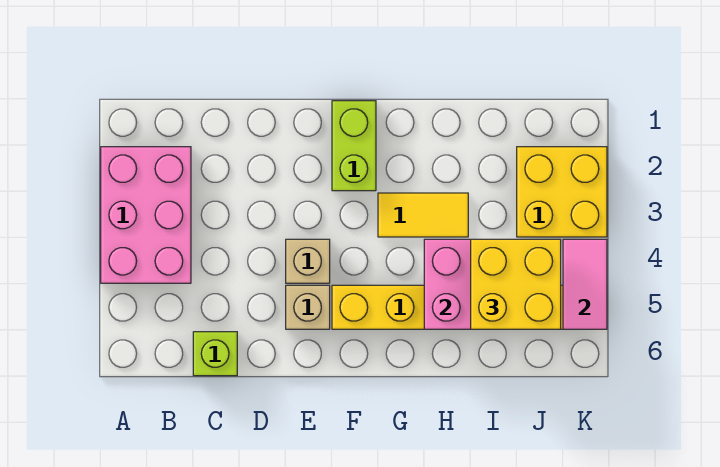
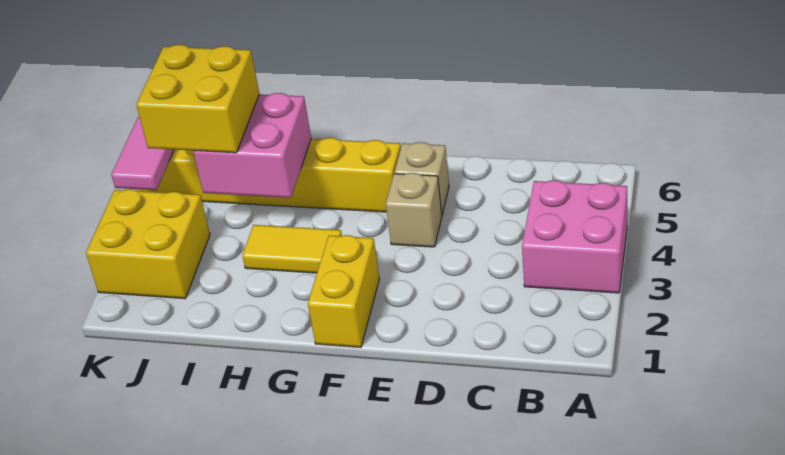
pink 2x3 brick [101,147,191,283] -> pink 2x2 brick [522,180,627,293]
lime 1x1 brick [193,332,237,376] -> none
lime 1x2 brick [332,101,376,191] -> yellow 1x2 brick [308,235,380,347]

